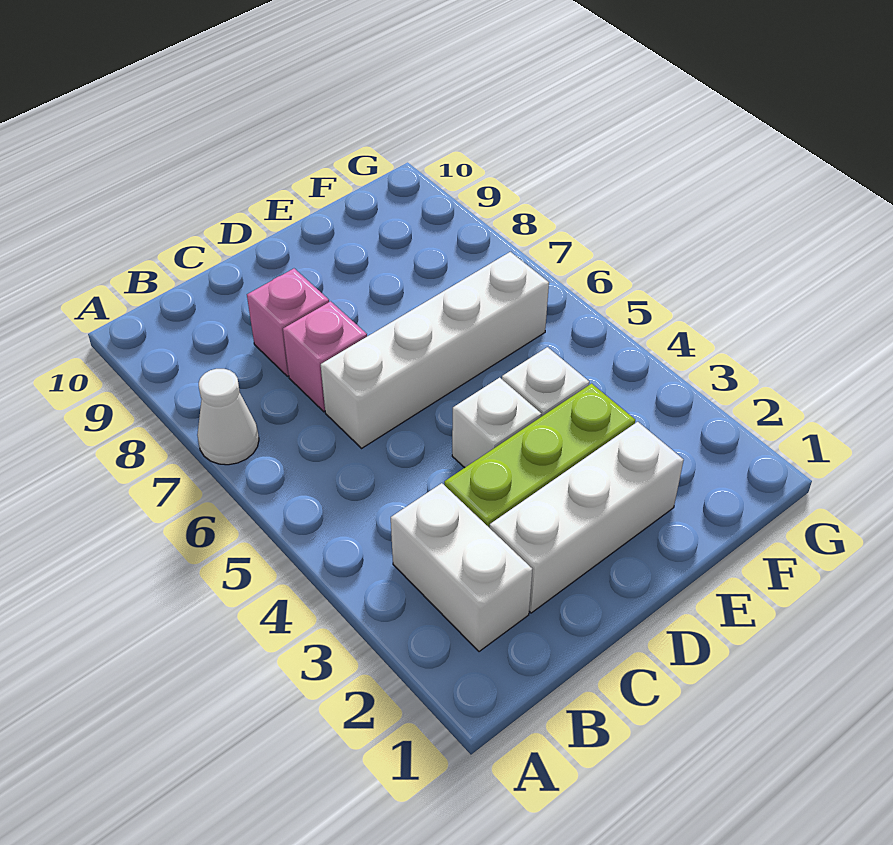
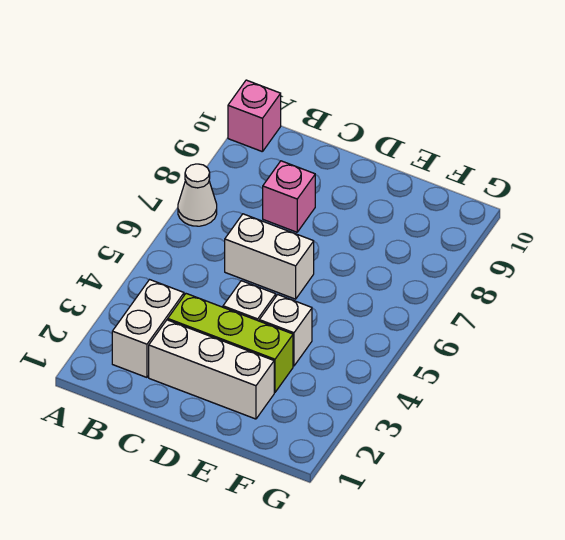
white 1x4 brick [321,252,549,448] -> white 1x2 brick [225,214,314,299]
pink 1x1 brick [283,301,367,412] -> pink 1x1 brick moved to [228,80,281,152]

